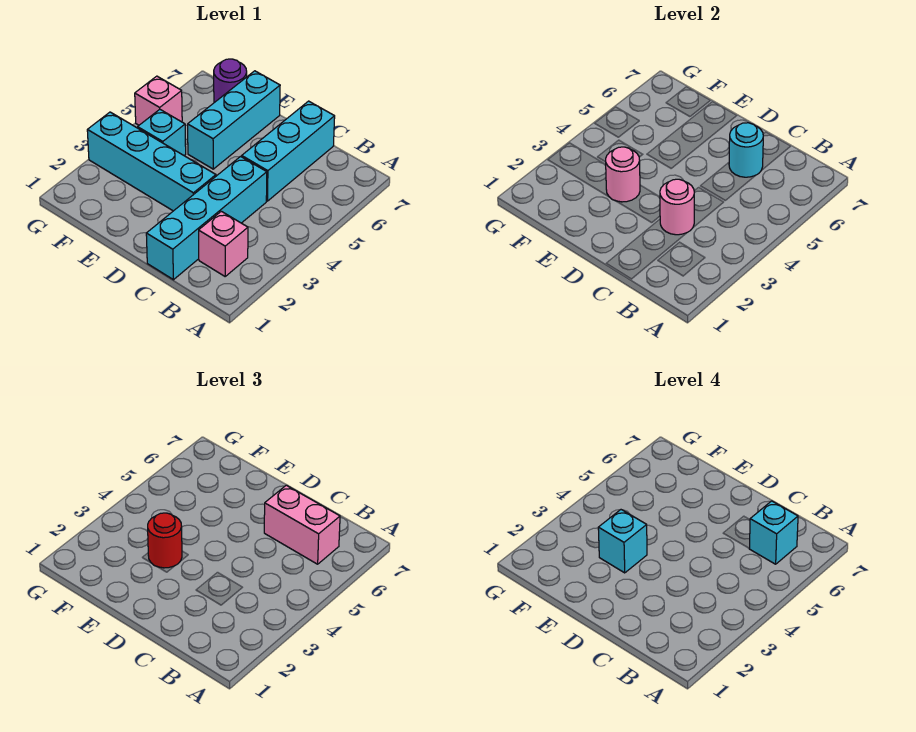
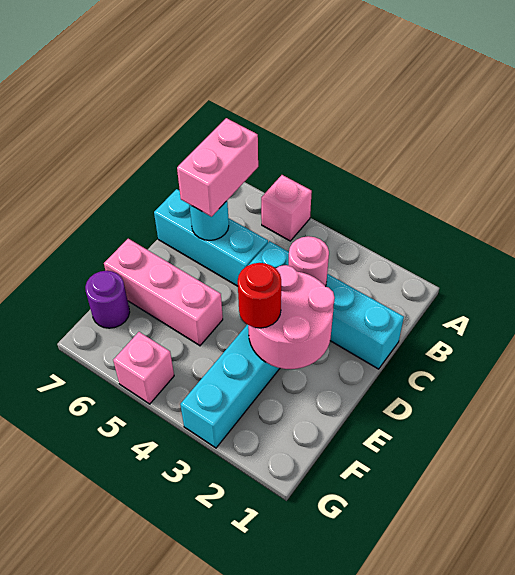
pink 1x1 brick [199,211,248,276] -> pink 1x1 brick moved to [261,175,312,241]
cyan 1x1 brick [749,501,798,564] -> none
pink 1x1 round brick [606,147,640,202] -> pink 2x2 round brick [248,265,335,369]
cyan 1x1 brick [598,510,647,573] -> none
cyan 1x3 brick [188,71,280,169] -> pink 1x3 brick [104,239,223,346]
cyan 1x1 brick [138,109,186,155] -> none

